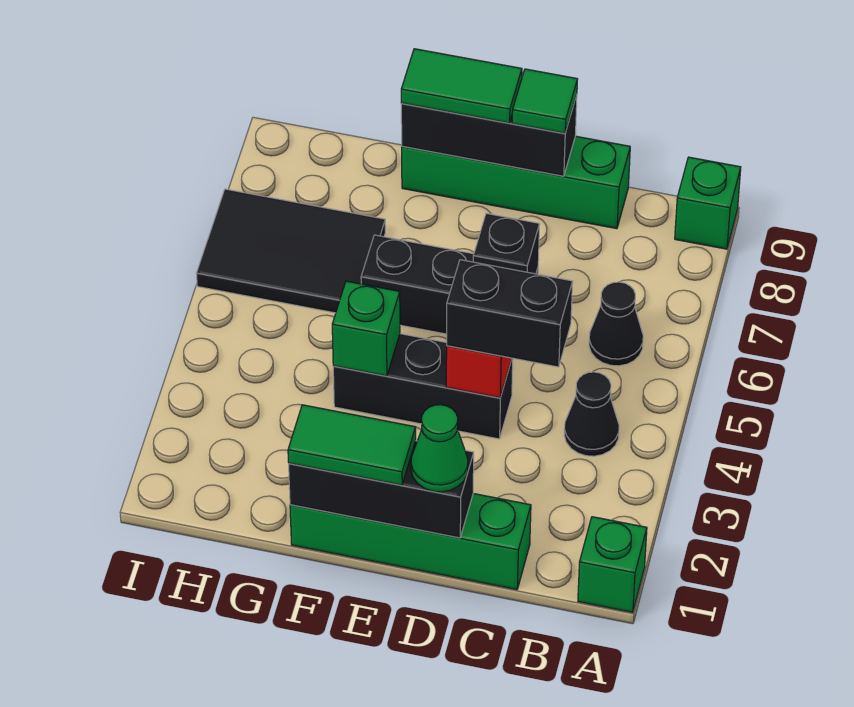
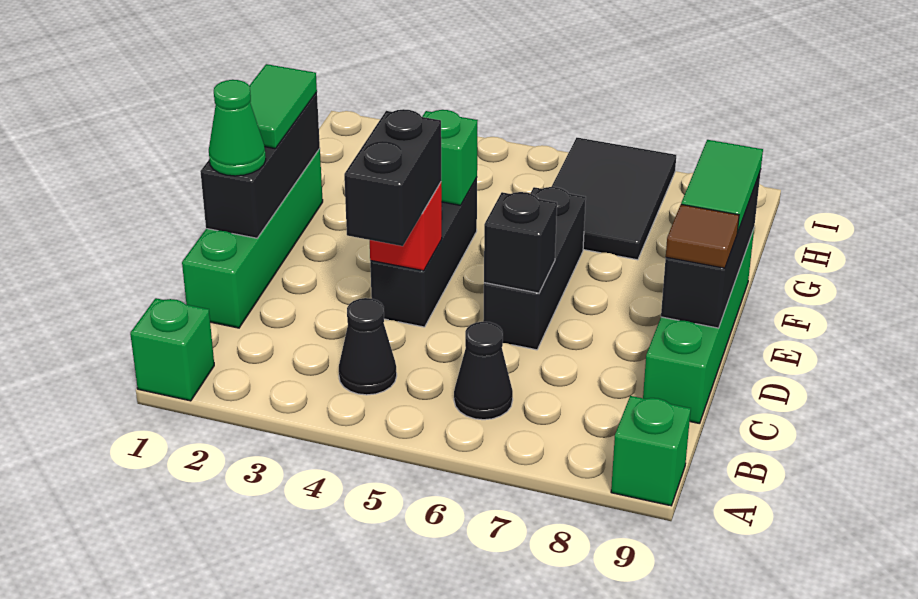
green 1x1 tile [512,69,578,133] -> brown 1x1 tile [666,204,739,268]

